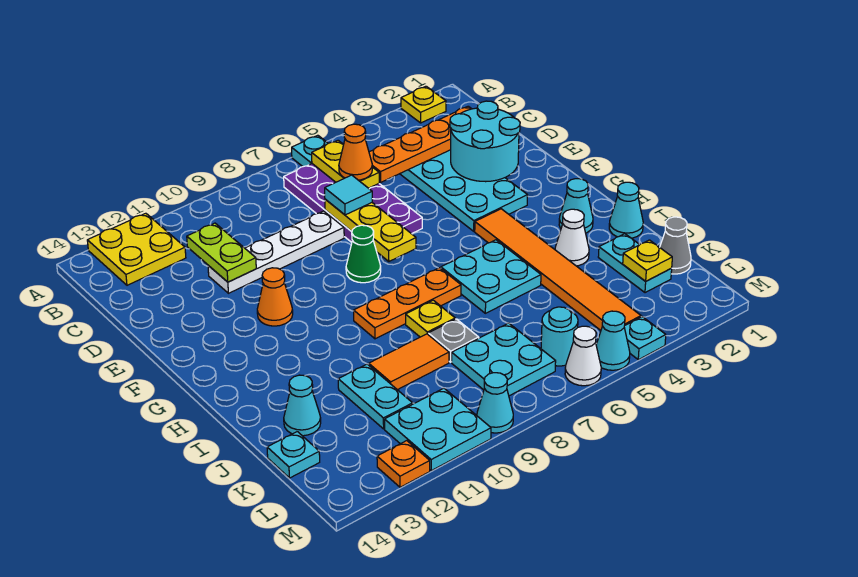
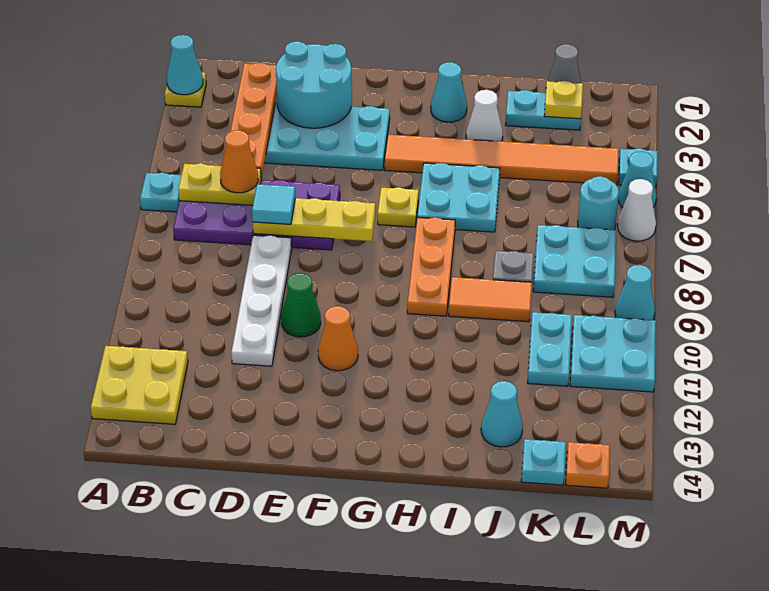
lime 1x2 plate [187,223,256,282] -> none
green 1x1 cone [346,225,381,283] -> green 1x1 cone moved to [281,273,321,337]
cyan 1x1 cone [609,182,643,238] -> cyan 1x1 cone moved to [167,35,203,95]
yellow 1x1 plate [406,300,455,337] -> yellow 1x1 plate moved to [378,187,419,227]
orange 1x2 tile [369,334,449,390] -> orange 1x2 tile turned to [449,277,532,322]
cyan 1x2 plate [338,364,413,429] -> cyan 1x2 plate turned to [528,312,572,386]
orange 1x1 plate [377,441,430,487] -> orange 1x1 plate moved to [566,442,610,488]

